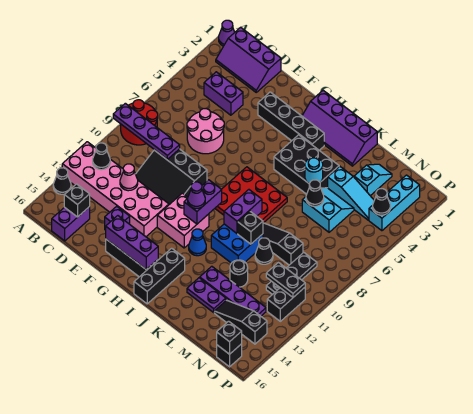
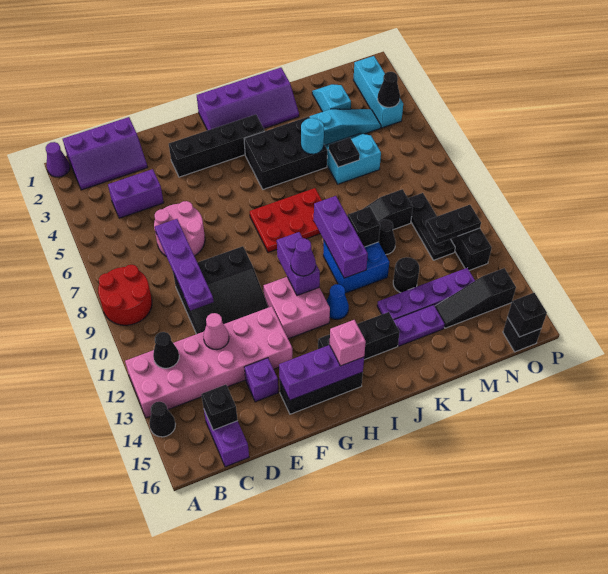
purple 1x4 plate [113,103,180,159] -> purple 1x4 plate turned to [155,219,214,310]
red 3x3 plate [215,167,287,223] -> red 2x3 plate [250,188,322,253]
none -> pink 1x1 brick [330,320,366,366]
black 1x3 brick [134,248,185,304] -> black 1x3 brick turned to [318,312,400,360]
purple 1x2 brick [224,190,262,234] -> purple 1x3 brick [314,196,368,278]
black 1x1 cone [306,180,324,206] -> black 1x1 plate [329,138,360,167]

